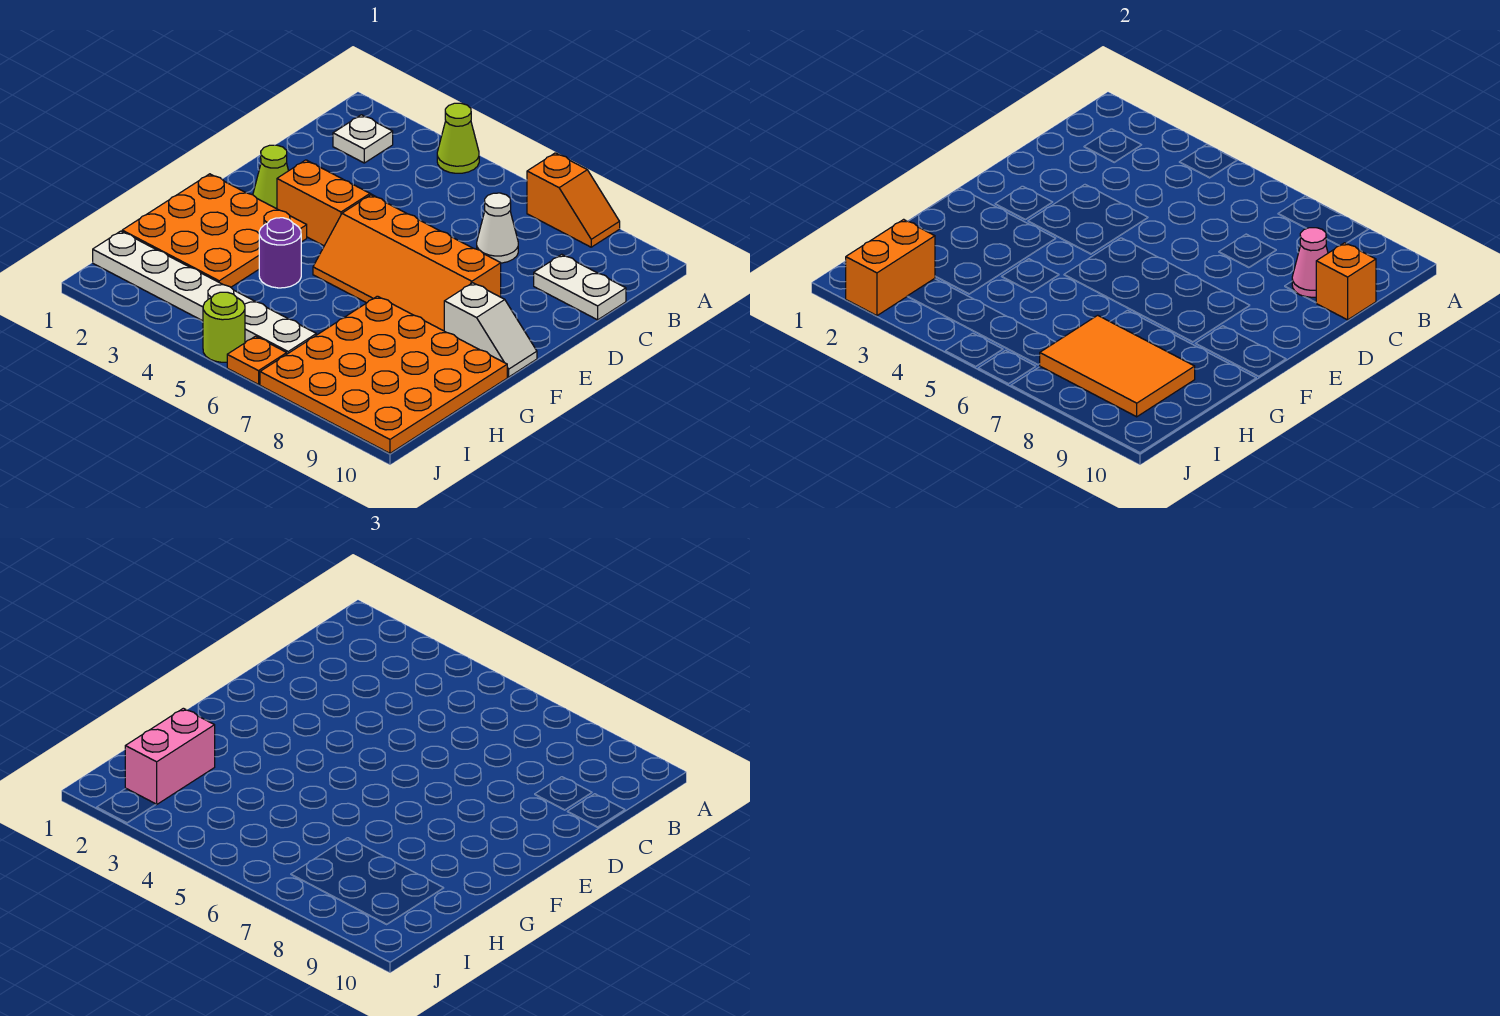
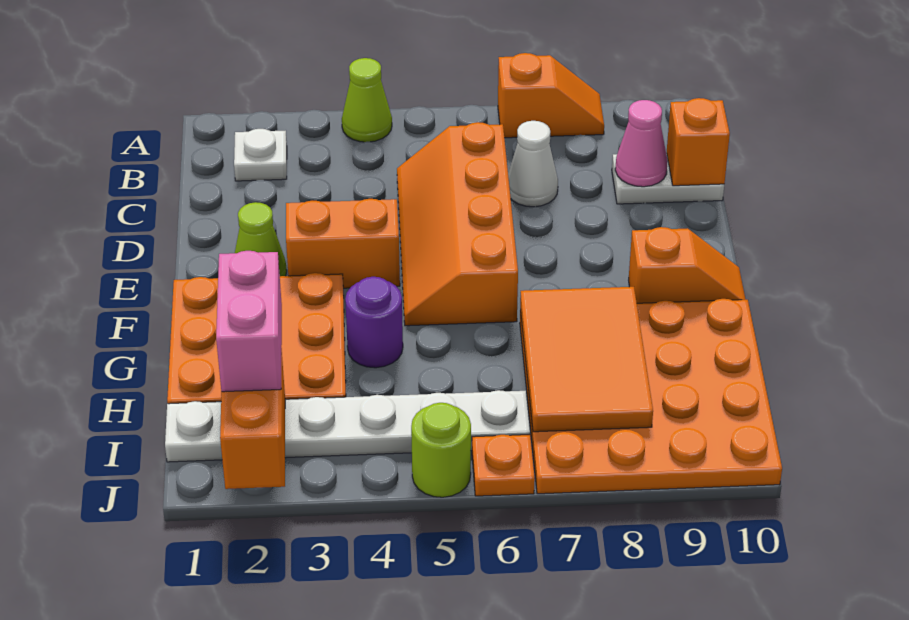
orange 2x4 slope [313,195,501,331] -> orange 2x4 slope turned to [397,122,518,326]
white 1x2 slope [444,283,537,377] -> orange 1x2 slope [629,227,746,303]
orange 2x3 tile [1040,315,1195,417] -> orange 2x3 tile turned to [520,287,653,432]

